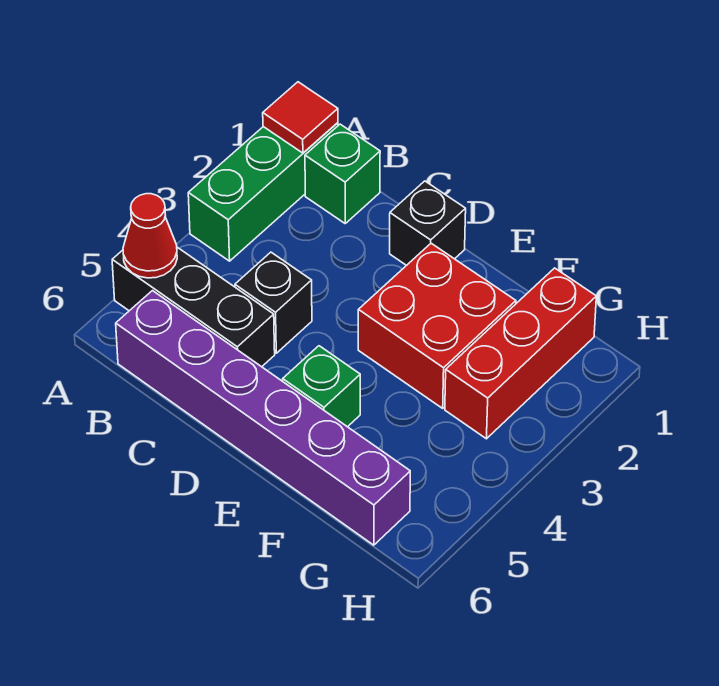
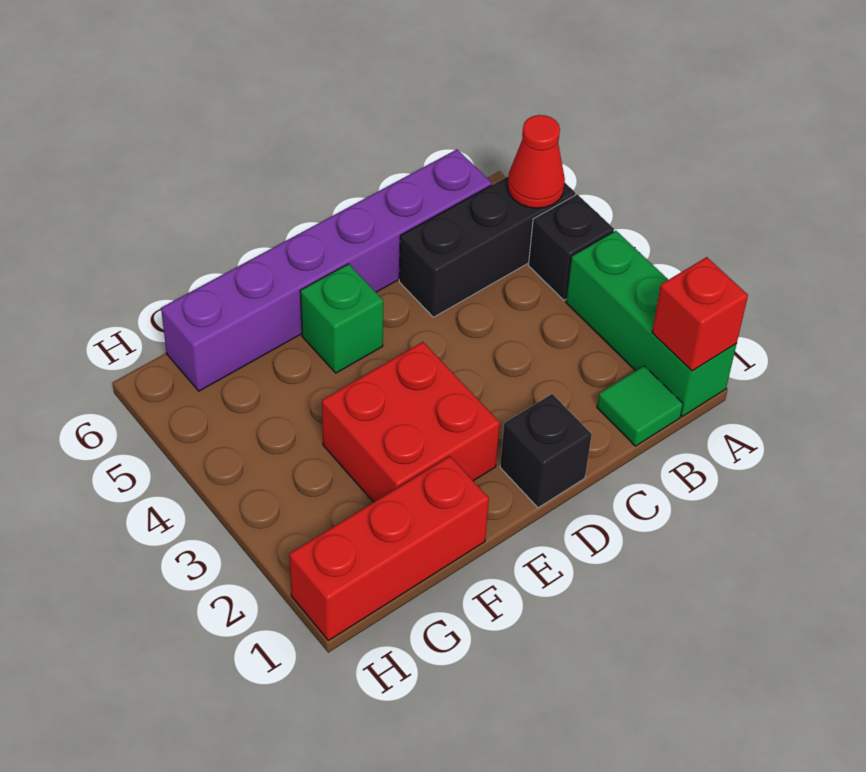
red 1x1 tile [263,82,338,153] -> red 1x1 brick [652,257,748,371]
green 1x1 brick [305,124,380,223] -> green 1x1 tile [597,366,683,446]
black 1x1 brick [235,252,312,353] -> black 1x1 brick moved to [529,194,614,300]
red 1x3 brick [445,268,596,439] -> red 1x3 brick turned to [289,456,489,641]

